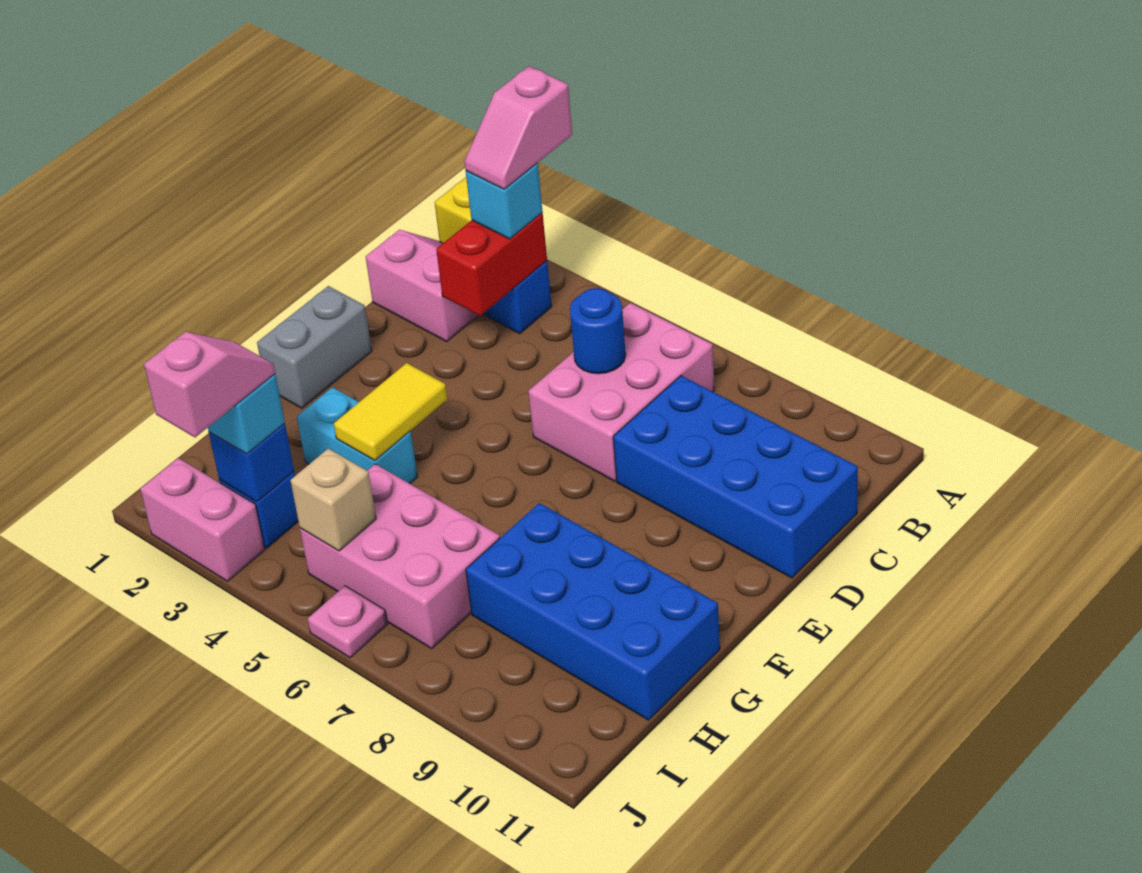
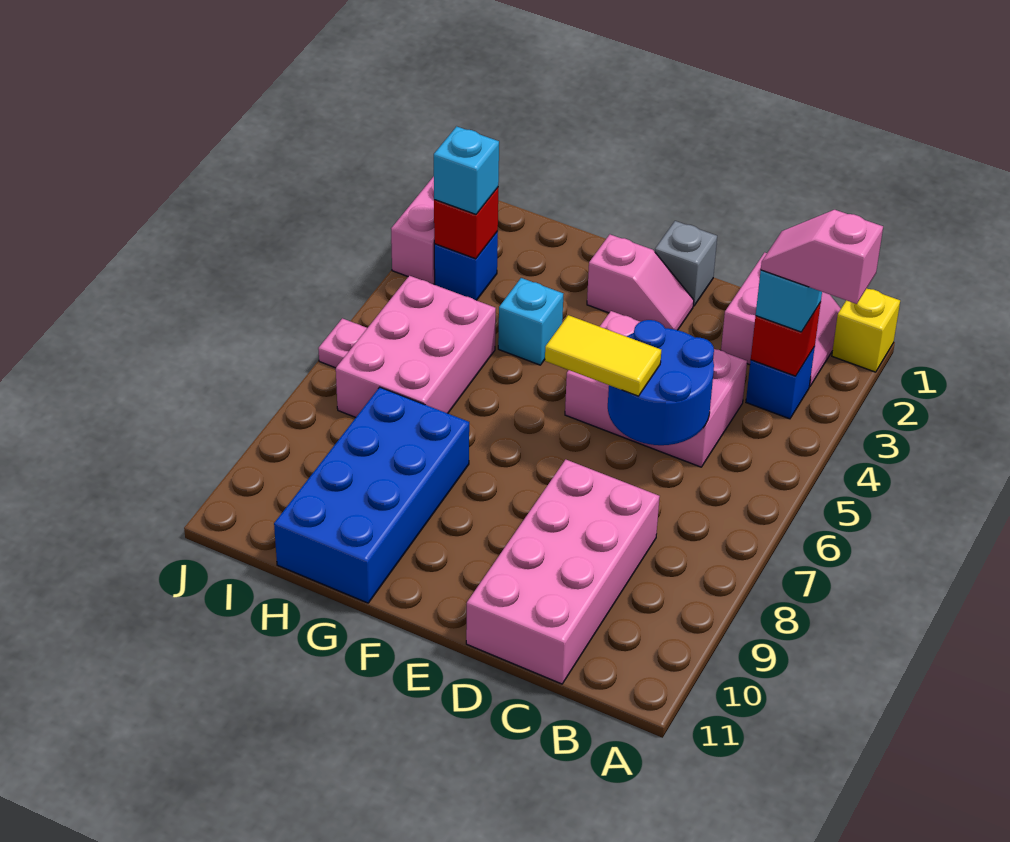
red 1x2 brick [436,213,547,316] -> red 1x1 brick [751,303,821,376]
pink 2x3 brick [528,303,715,481] -> pink 2x3 brick moved to [565,311,747,467]
blue 1x1 round brick [570,288,626,374] -> blue 2x2 round brick [608,320,714,445]
blue 2x4 brick [613,376,858,578] -> pink 2x4 brick [466,460,660,684]
grey 1x2 brick [257,286,372,408] -> grey 1x1 brick [655,221,717,306]
yellow 1x2 tile [334,363,447,460] -> yellow 1x2 tile moved to [545,315,661,396]
cyan 1x2 brick [297,387,418,484] -> cyan 1x1 brick [498,278,563,365]
blue 1x1 brick [209,423,294,502] -> red 1x1 brick [434,188,498,259]
pink 1x2 slope [144,332,275,437] -> pink 1x2 slope moved to [587,234,694,330]
tan 1x1 brick [290,448,376,551] -> none

